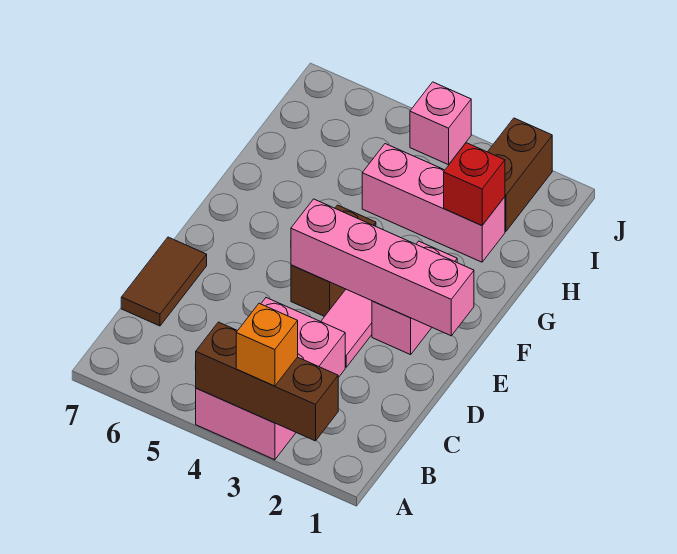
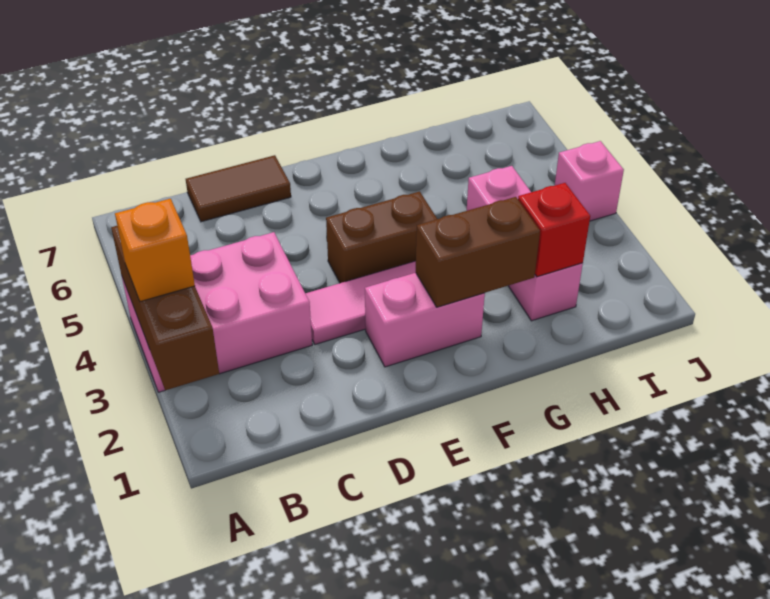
pink 1x4 brick [291,199,474,336] -> none
brown 1x2 brick [488,118,552,231] -> brown 1x2 brick moved to [416,197,540,307]

